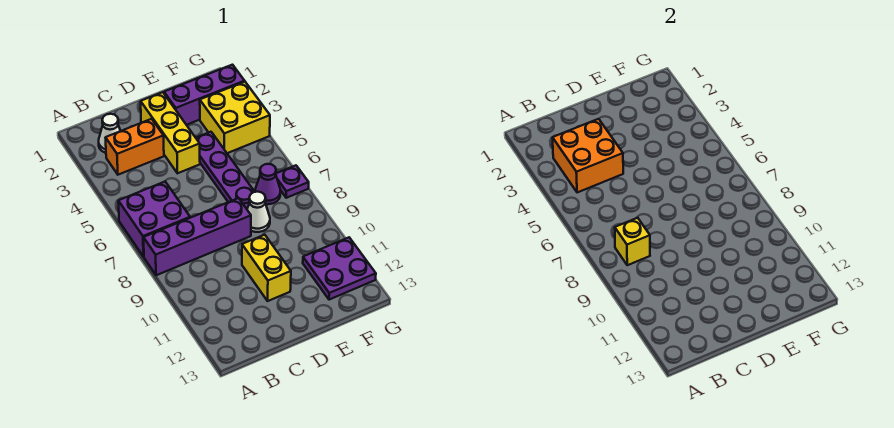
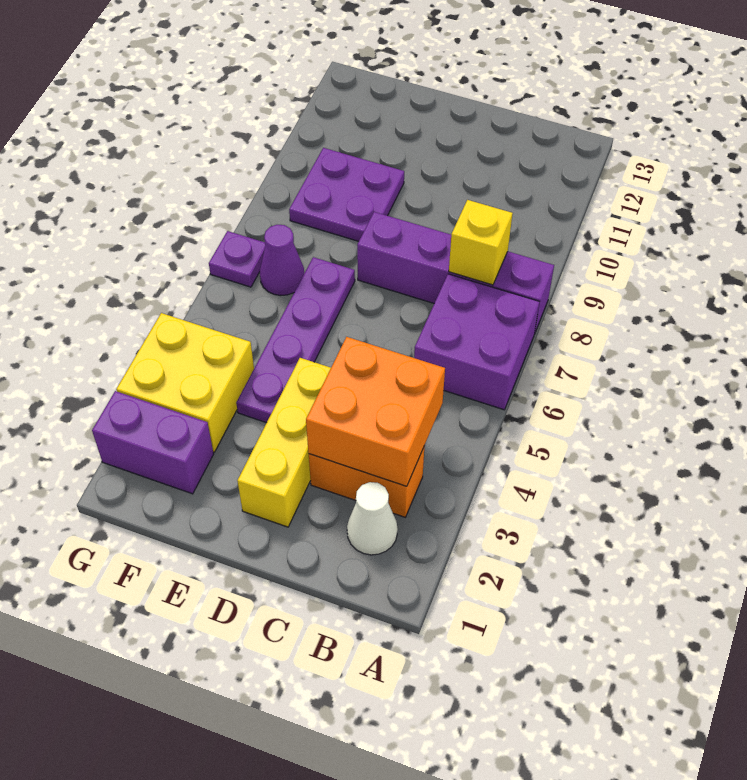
yellow 1x2 brick [242,235,291,301] -> none
purple 1x3 brick [164,65,245,125] -> purple 1x2 brick [92,391,214,494]
white 1x1 cone [247,192,270,232] -> none
purple 2x2 plate [303,238,376,300] -> purple 2x2 plate moved to [289,148,404,241]

